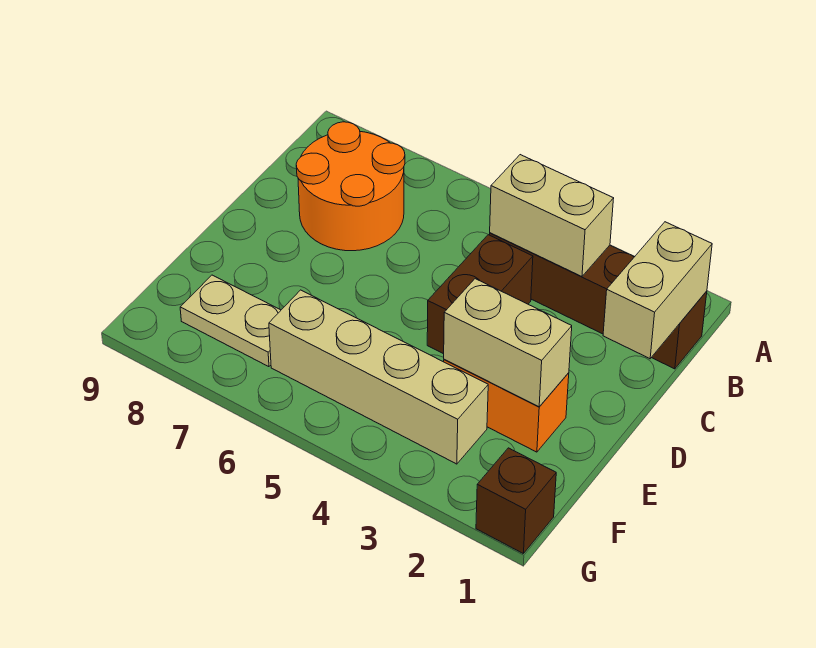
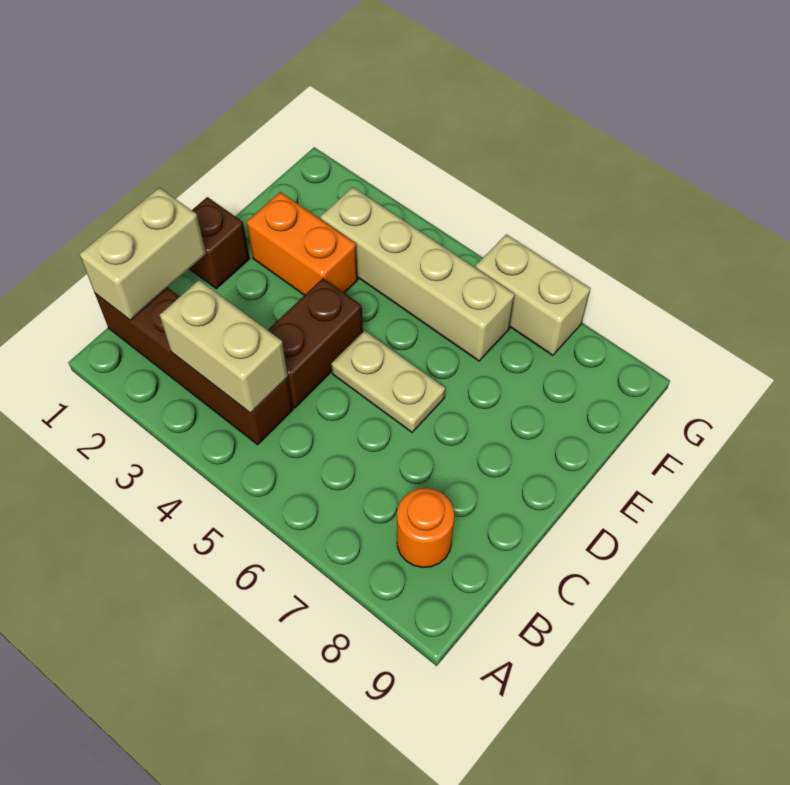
orange 2x2 round brick [296,122,405,251] -> orange 1x1 round brick [397,488,454,568]
tan 1x2 brick [444,279,572,407] -> tan 1x2 brick moved to [475,234,591,356]
tan 1x2 plate [180,275,281,367] -> tan 1x2 plate moved to [331,331,445,432]
brown 1x1 brick [476,448,556,554] -> brown 1x1 brick moved to [189,197,250,289]

